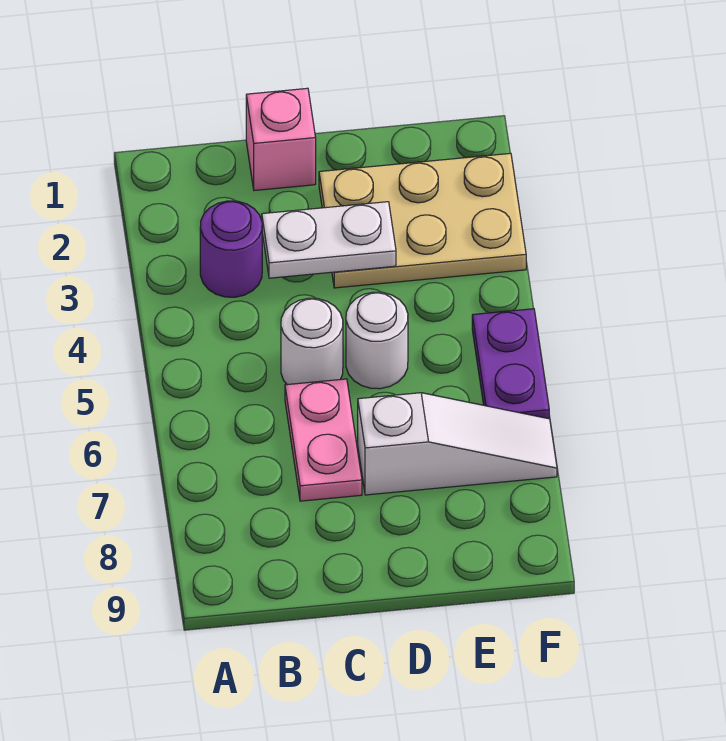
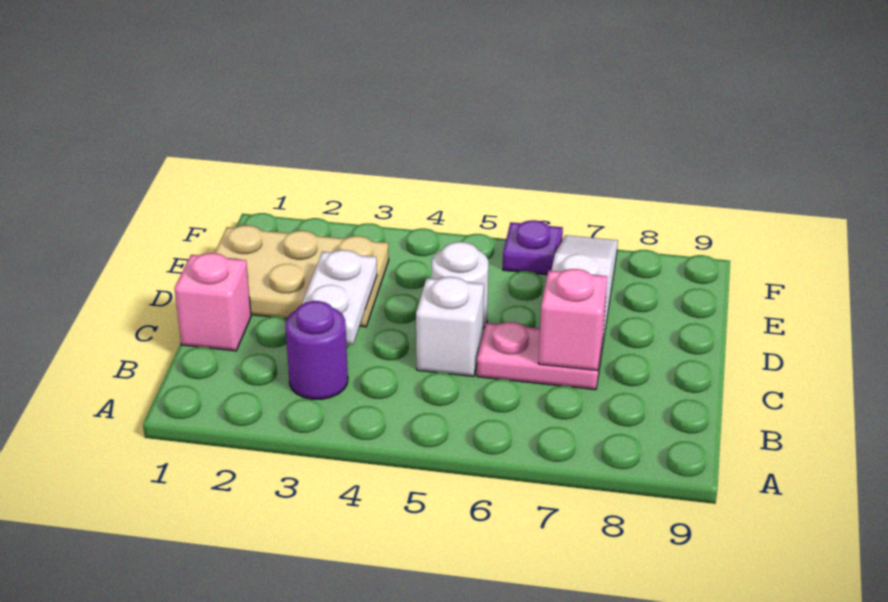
white 1x1 round brick [281,298,343,385] -> white 1x1 brick [416,277,484,377]
none -> pink 1x1 brick [539,269,607,371]
tan 2x3 plate [319,153,526,288] -> tan 2x3 plate turned to [215,225,389,327]
purple 1x2 plate [472,309,549,419] -> purple 1x1 plate [503,220,563,275]

